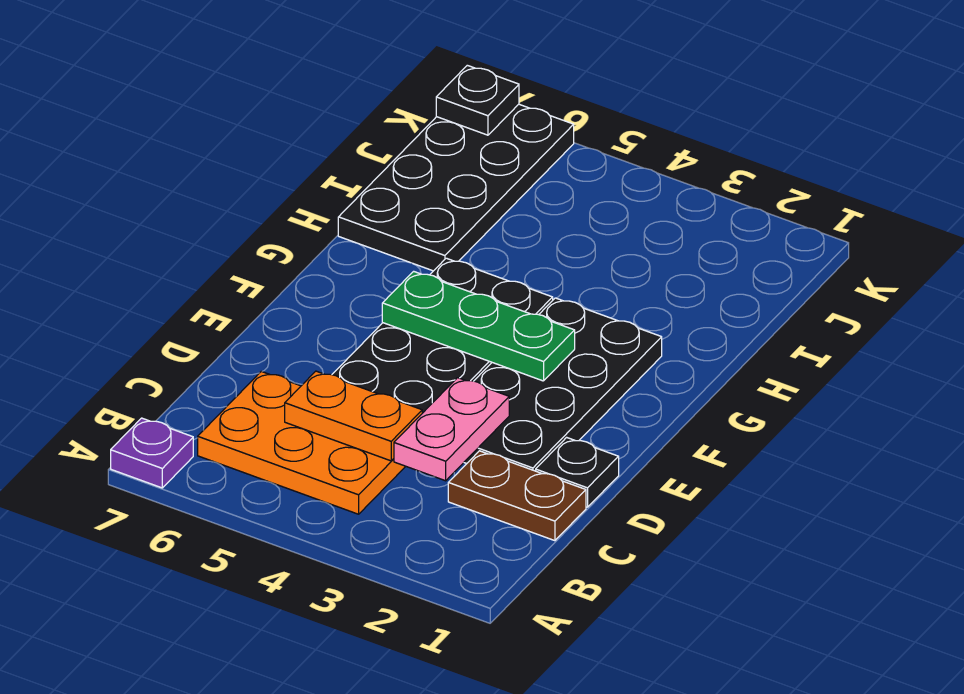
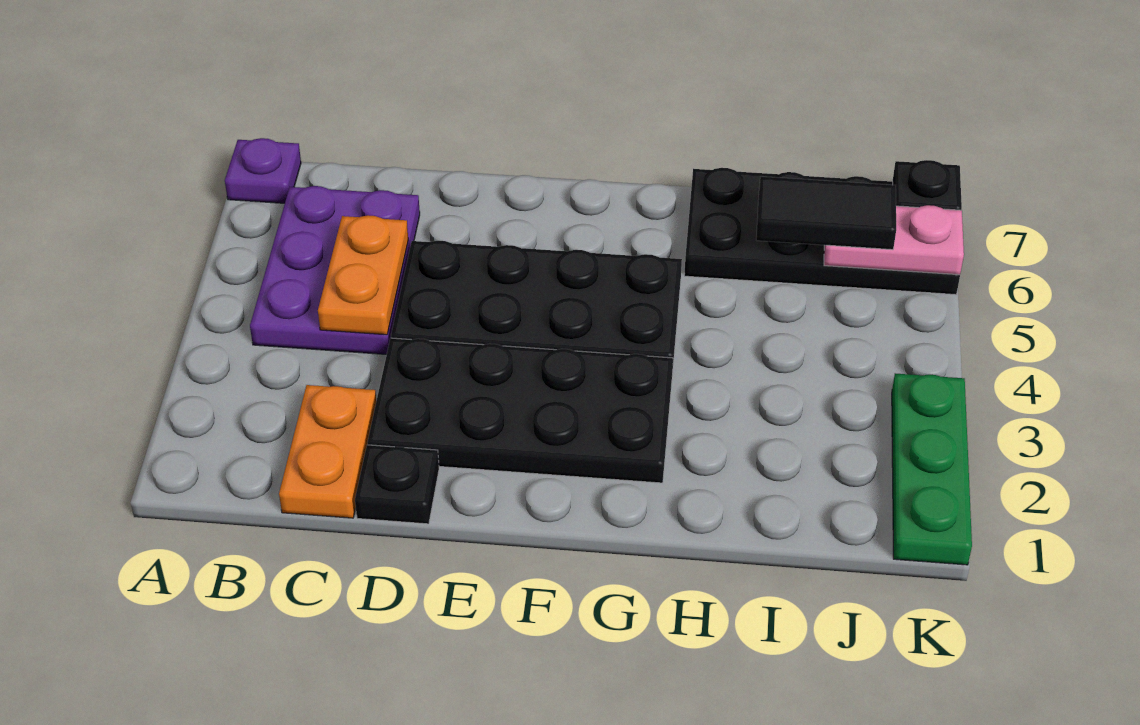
orange 2x3 plate [198,371,406,514] -> purple 2x3 plate [250,186,420,354]
brown 1x2 plate [448,451,586,541] -> orange 1x2 plate [279,385,376,518]
pink 1x2 plate [394,378,509,481] -> pink 1x2 plate moved to [824,205,964,275]
green 1x3 plate [382,271,575,381] -> green 1x3 plate moved to [892,373,972,565]
none -> black 1x2 tile [756,177,896,250]

